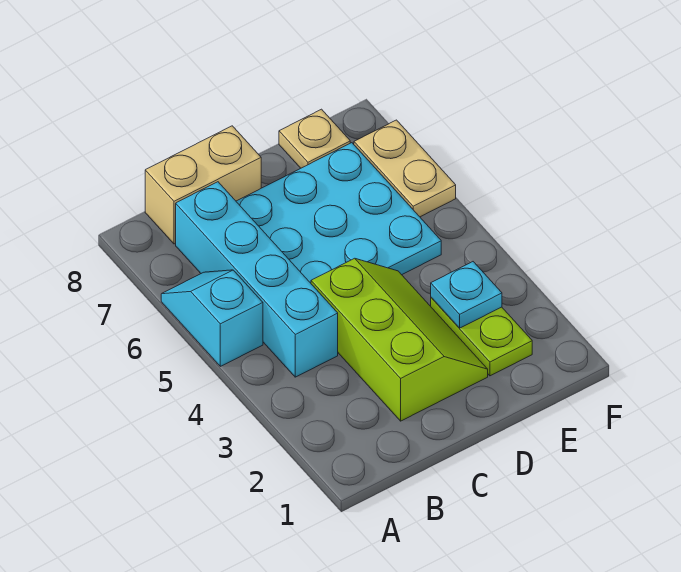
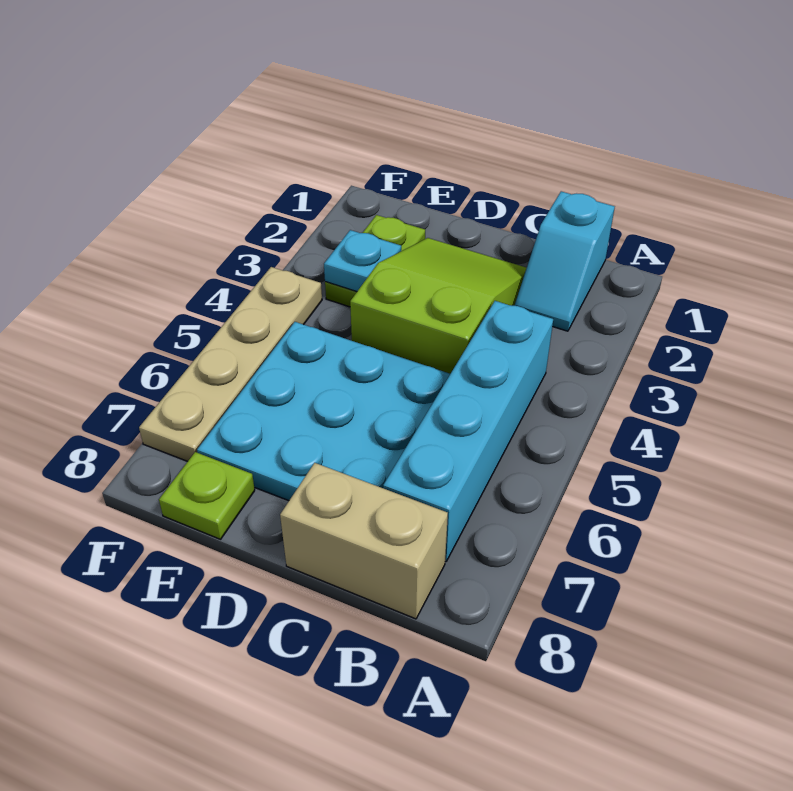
cyan 1x2 slope [161,270,263,366] -> cyan 1x2 slope moved to [515,191,615,331]
lime 2x3 slope [311,258,488,421] -> lime 2x3 slope turned to [350,238,527,374]
tan 1x1 plate [279,109,350,168] -> lime 1x1 plate [159,452,255,539]
tan 1x2 plate [354,120,456,217] -> tan 1x4 plate [139,267,322,461]

